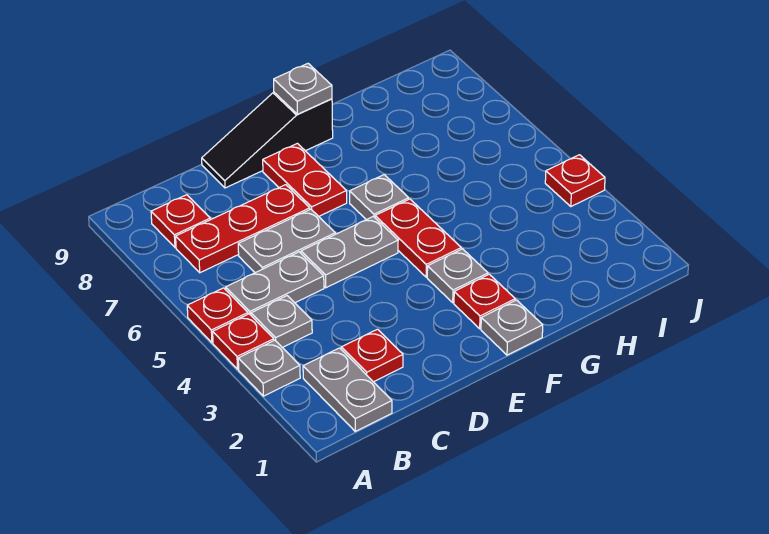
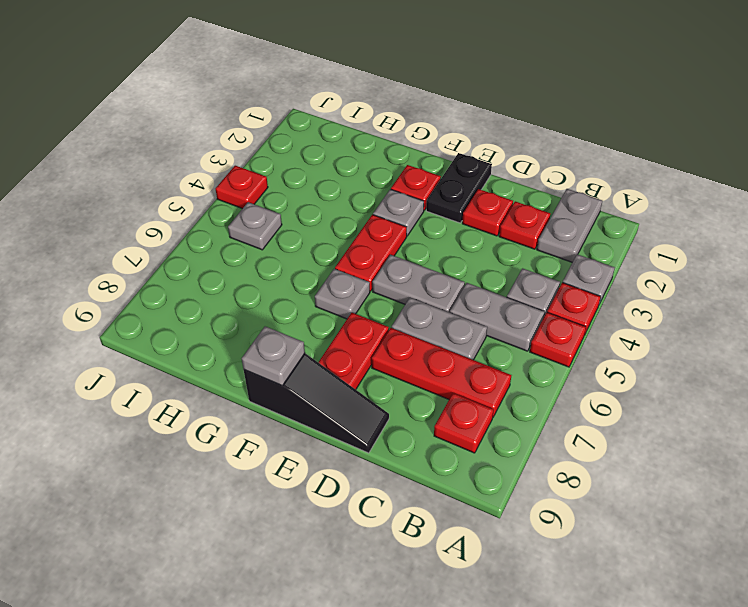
none -> red 1x1 plate [462,189,513,236]
none -> black 1x2 plate [426,153,492,223]
grey 1x1 plate [481,300,543,355] -> grey 1x1 plate moved to [228,202,282,250]

